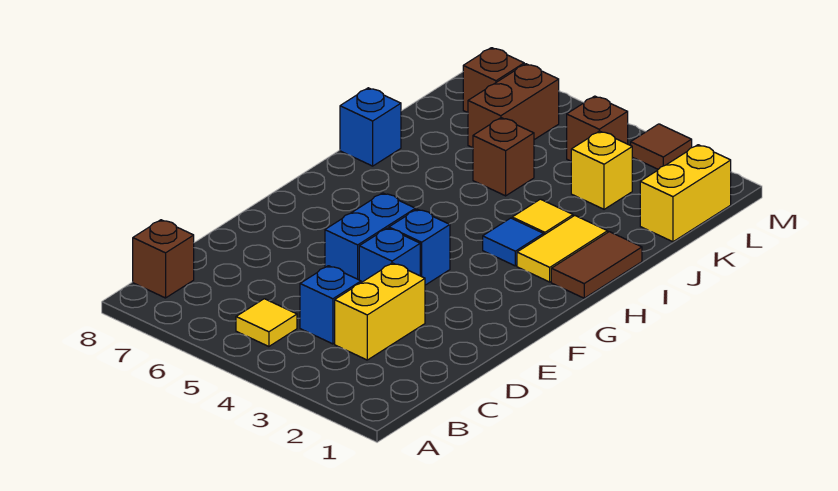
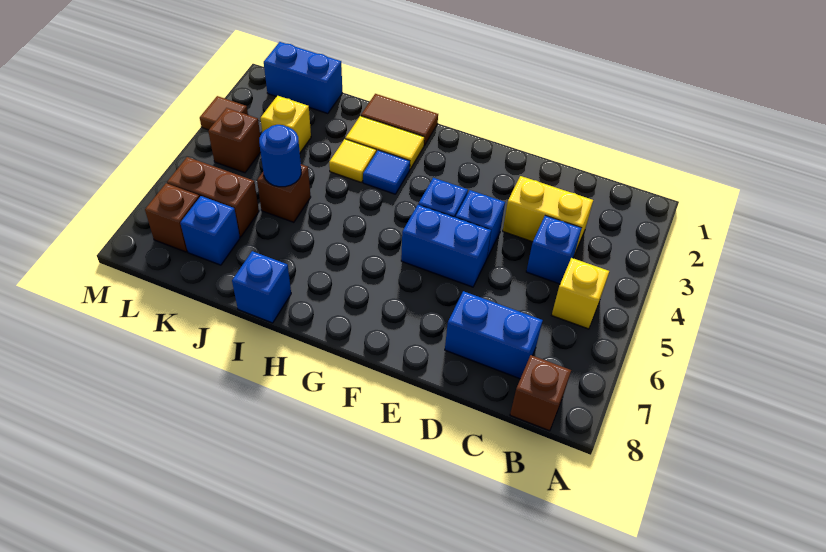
yellow 1x1 tile [236,299,297,347] -> yellow 1x1 brick [552,258,609,329]
none -> blue 1x2 brick [445,291,543,379]
none -> blue 1x1 round brick [259,125,301,187]
yellow 1x2 brick [640,145,731,242] -> blue 1x2 brick [264,42,342,114]
none -> blue 1x1 brick [180,196,240,265]

